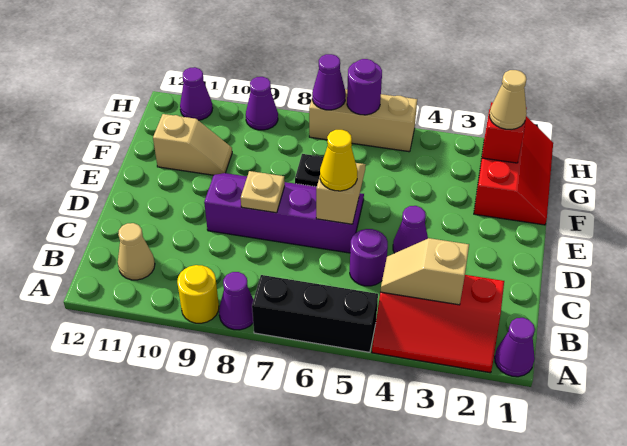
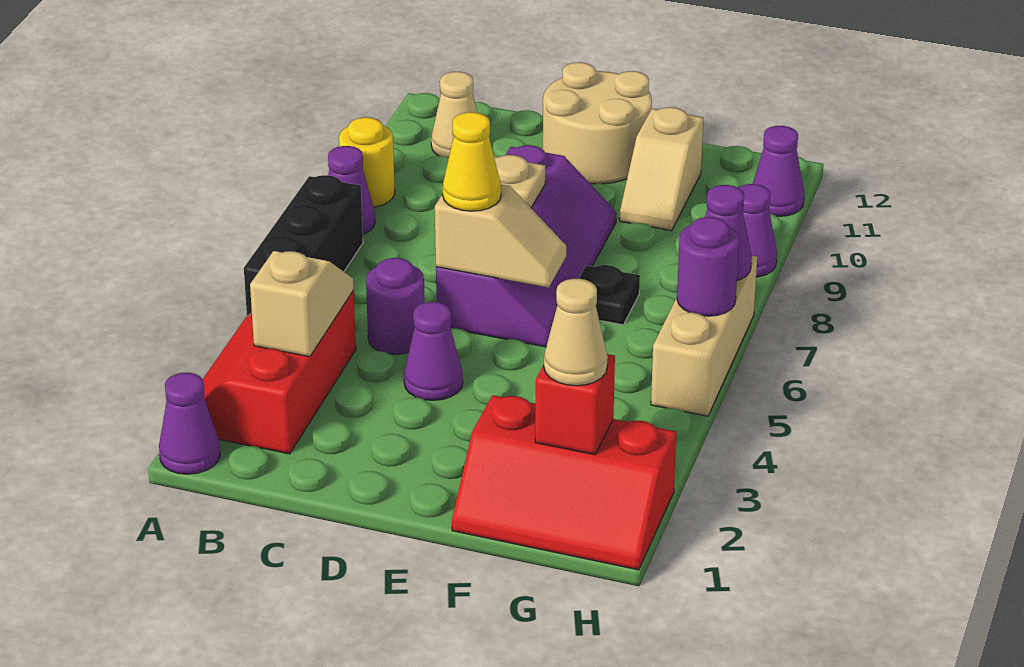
none -> tan 2x2 round brick [543,62,652,184]

